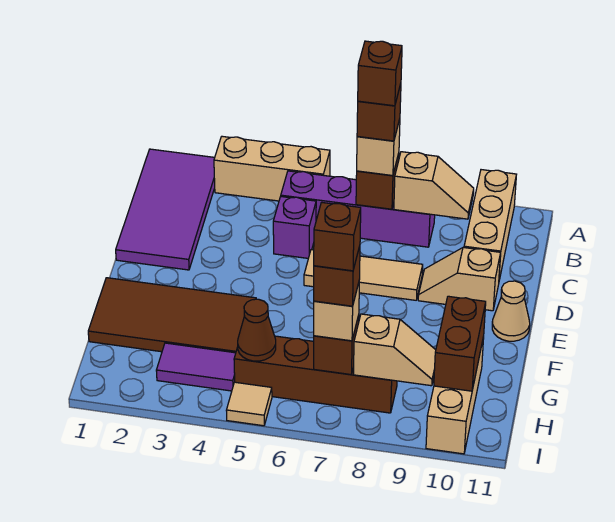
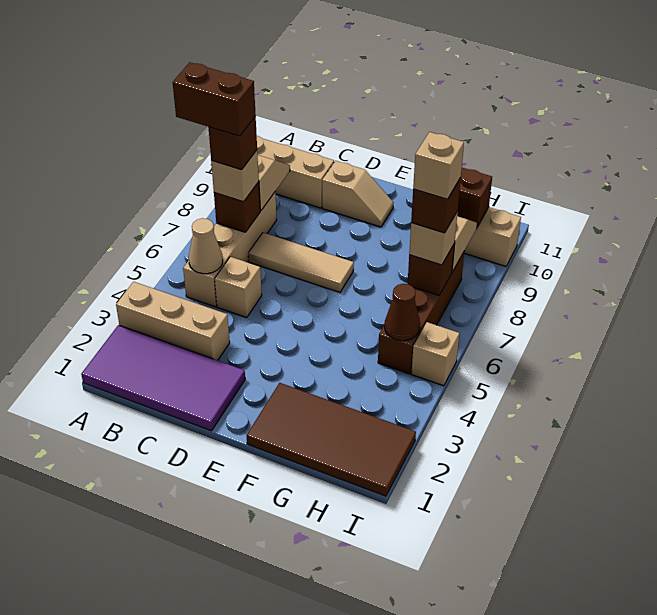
tan 1x3 brick [214,136,330,201] -> tan 1x3 brick turned to [116,282,230,360]
purple 1x4 brick [281,171,435,247] -> tan 1x4 brick [183,192,277,307]
brown 1x1 brick [358,41,402,106] -> brown 1x2 brick [173,62,256,136]
purple 1x1 brick [273,196,316,258] -> tan 1x1 brick [215,257,262,318]
tan 1x3 tile [304,250,423,300] -> tan 1x3 tile turned to [248,233,354,292]
tan 1x2 slope [418,248,501,311] -> tan 1x2 slope turned to [322,161,393,227]
tan 1x1 cone [492,281,530,341] -> tan 1x1 cone moved to [189,218,223,274]
brown 2x4 tile [88,278,256,353] -> brown 2x4 tile turned to [246,383,416,496]
purple 1x2 tile [156,343,236,391] -> none
brown 1x1 brick [314,202,361,271] -> tan 1x1 brick [413,132,464,199]
tan 1x1 tile [226,382,272,426] -> tan 1x1 brick [412,322,459,386]

